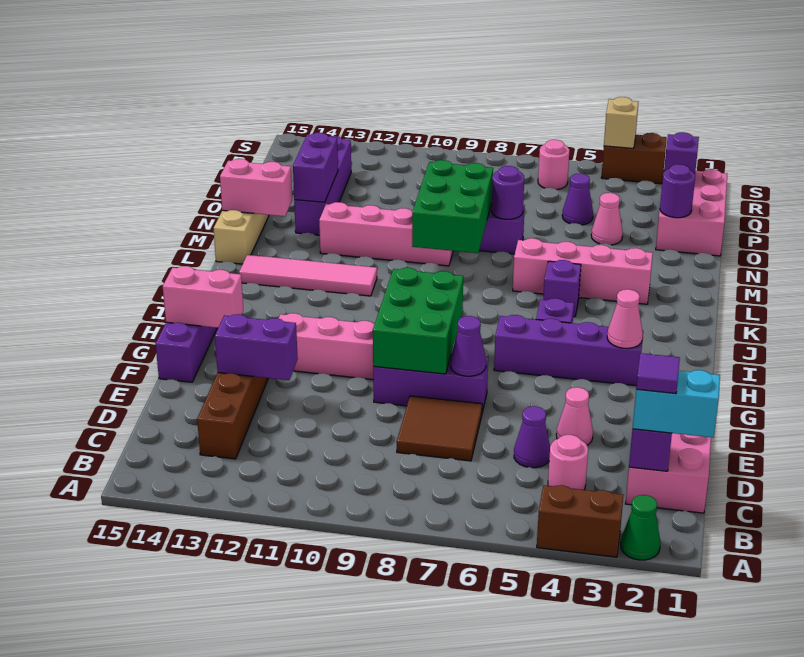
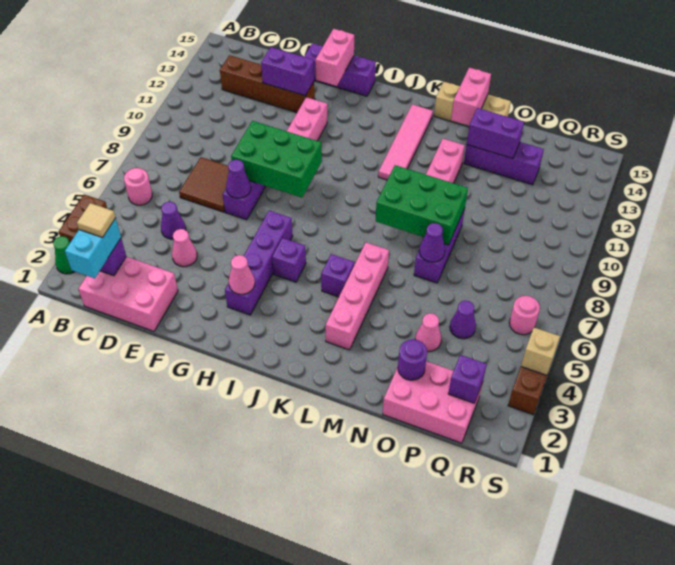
purple 1x1 tile [636,353,680,394] -> tan 1x1 tile [77,203,116,238]
pink 1x1 round brick [548,435,588,490] -> pink 1x1 round brick moved to [124,168,152,205]
purple 1x2 brick [215,314,298,380] -> purple 1x2 brick turned to [261,47,314,96]
purple 1x1 round brick [492,166,524,219] -> purple 1x1 cone [419,223,445,262]
purple 1x4 brick [294,136,351,235] -> purple 1x3 brick [464,142,544,185]

